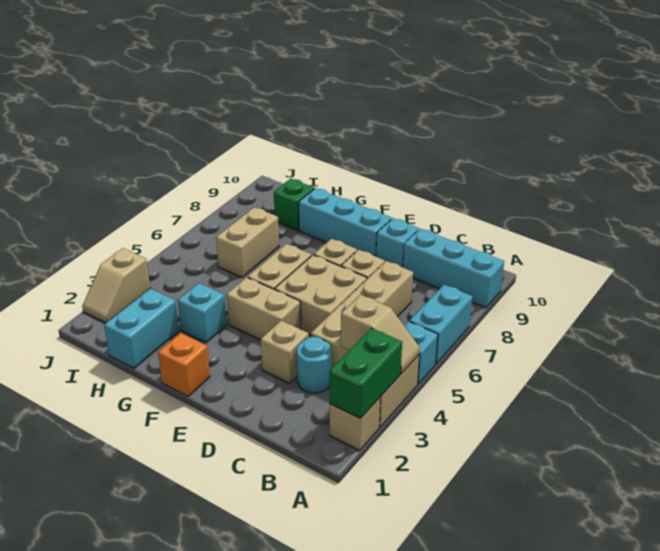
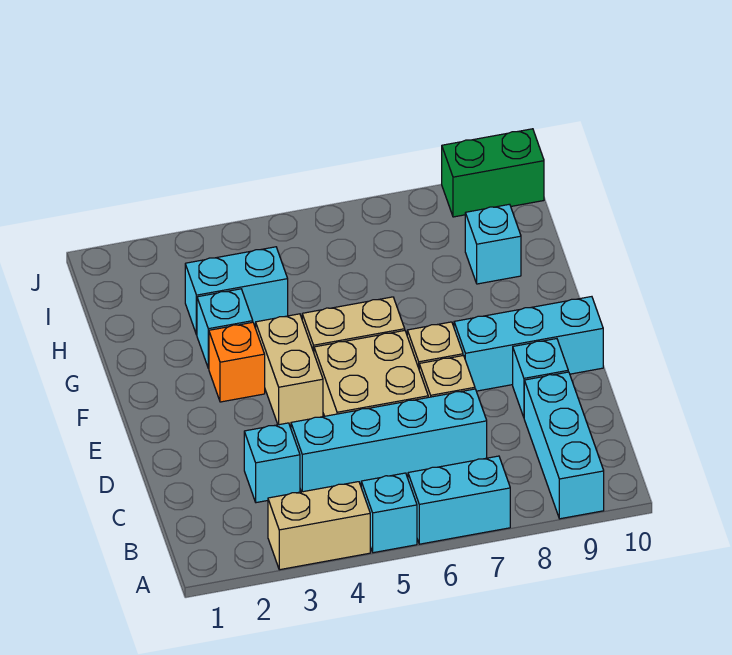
tan 1x1 brick [330,398,380,450] -> none
green 1x2 brick [330,328,402,419] -> green 1x2 brick moved to [442,129,544,217]
tan 1x2 slope [341,295,420,374] -> none
cyan 1x1 round brick [297,337,332,393] -> cyan 1x1 brick [244,423,300,503]
tan 1x4 brick [311,261,413,367] -> cyan 1x4 brick [291,389,487,492]
tan 1x1 brick [261,321,309,383] -> none
cyan 1x3 brick [299,188,392,256] -> cyan 1x3 brick turned to [454,297,603,391]
orange 1x1 brick [158,333,210,396] -> orange 1x1 brick moved to [209,322,265,402]
cyan 1x2 brick [104,288,179,368] -> cyan 1x2 brick moved to [185,247,288,335]
tan 1x2 brick [216,207,279,277] -> none
green 1x1 brick [274,179,314,231] -> cyan 1x1 brick [465,204,521,284]
tan 1x2 slope [82,248,150,323] -> none

